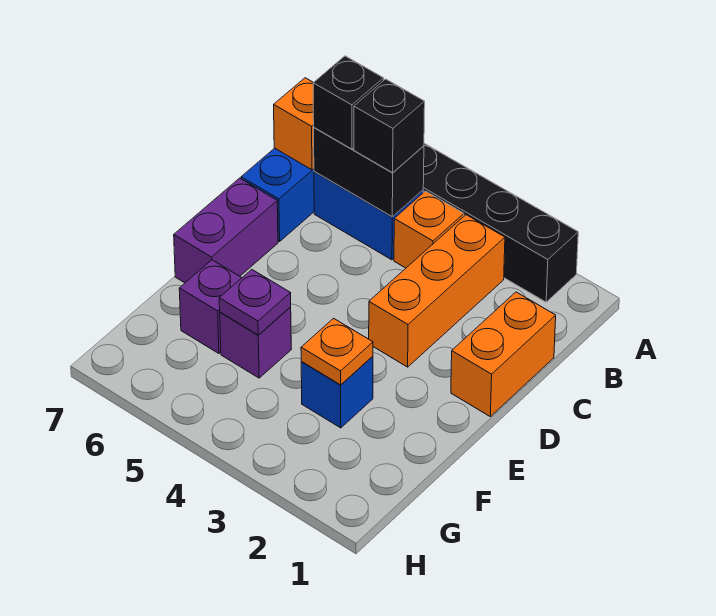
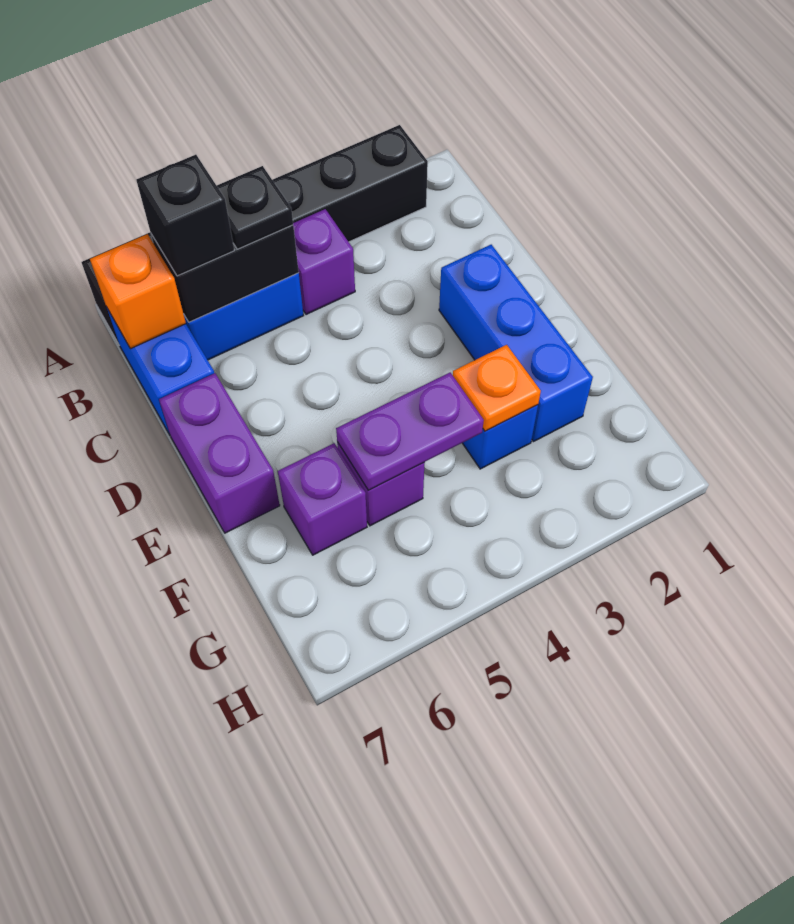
orange 1x3 brick [369,215,505,367] -> none
orange 1x1 brick [394,191,464,268] -> purple 1x1 brick [293,209,355,315]
black 1x1 brick [354,79,425,173] -> black 1x1 plate [217,166,293,249]
orange 1x2 brick [451,292,556,417] -> none
none -> blue 1x3 brick [439,245,593,442]
purple 1x1 plate [219,270,291,335] -> purple 1x2 plate [336,373,484,490]

